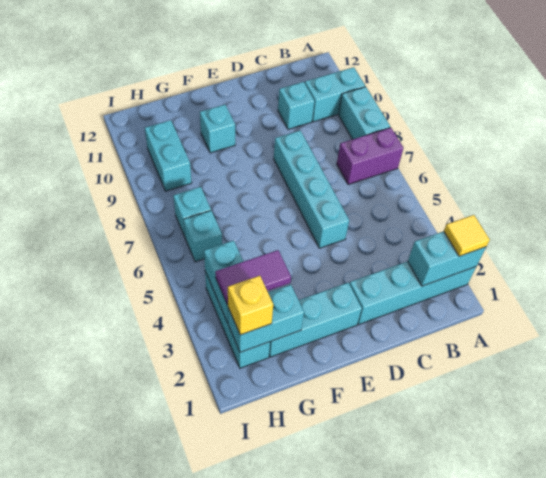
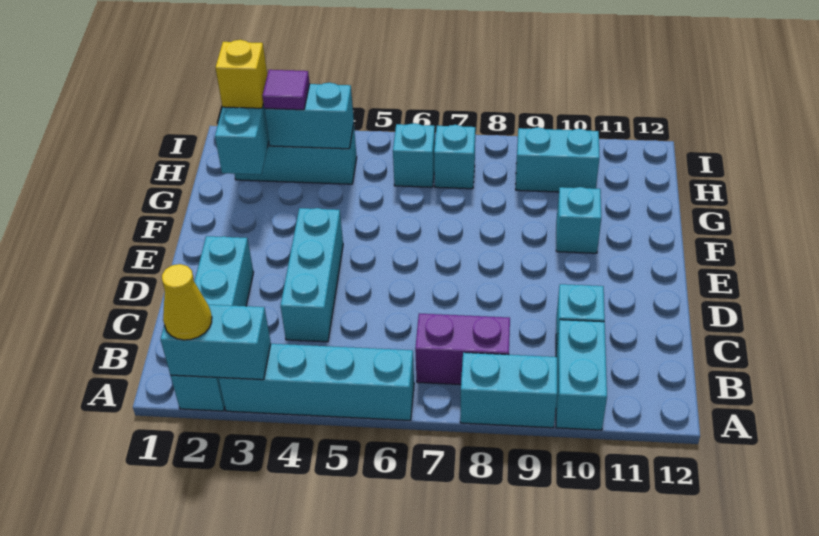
cyan 1x2 brick [408,231,486,286] -> cyan 1x2 brick turned to [161,305,271,380]
yellow 1x1 tile [444,215,490,256] -> yellow 1x1 cone [162,264,212,340]
purple 1x2 brick [337,128,403,185] -> purple 1x2 brick turned to [415,314,510,385]
cyan 1x4 brick [274,131,349,248] -> cyan 1x4 brick moved to [218,344,414,420]
cyan 1x3 brick [269,283,362,357] -> cyan 1x3 brick moved to [281,208,343,342]
purple 1x2 tile [215,250,291,305] -> purple 1x1 tile [262,70,310,110]

